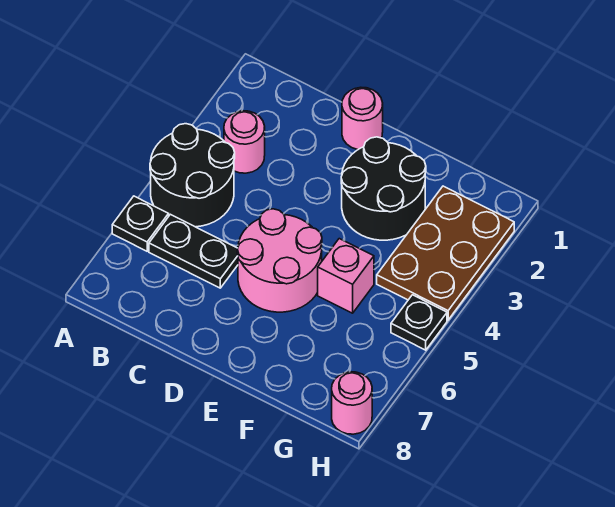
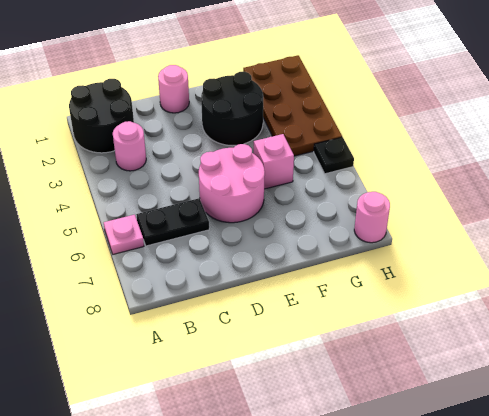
black 2x2 round brick [150,124,235,227] -> black 2x2 round brick moved to [69,79,134,153]
black 1x1 plate [112,196,169,251] -> pink 1x1 plate [104,215,144,254]
brown 2x3 plate [377,186,514,320] -> brown 2x4 plate [243,55,342,156]

